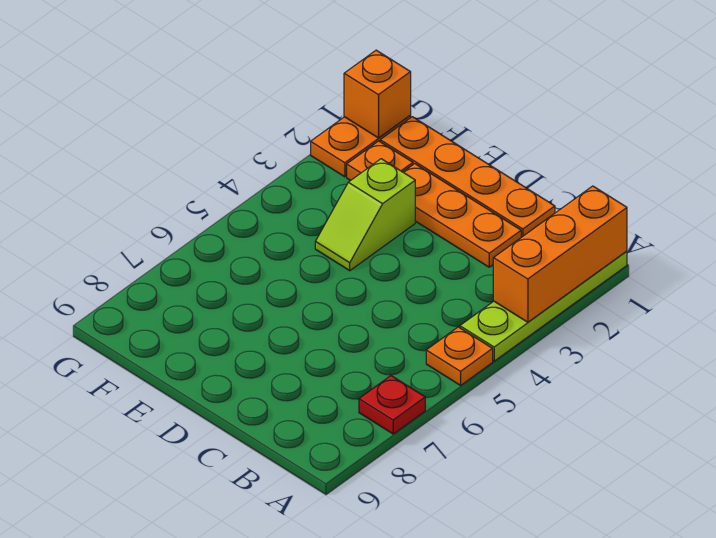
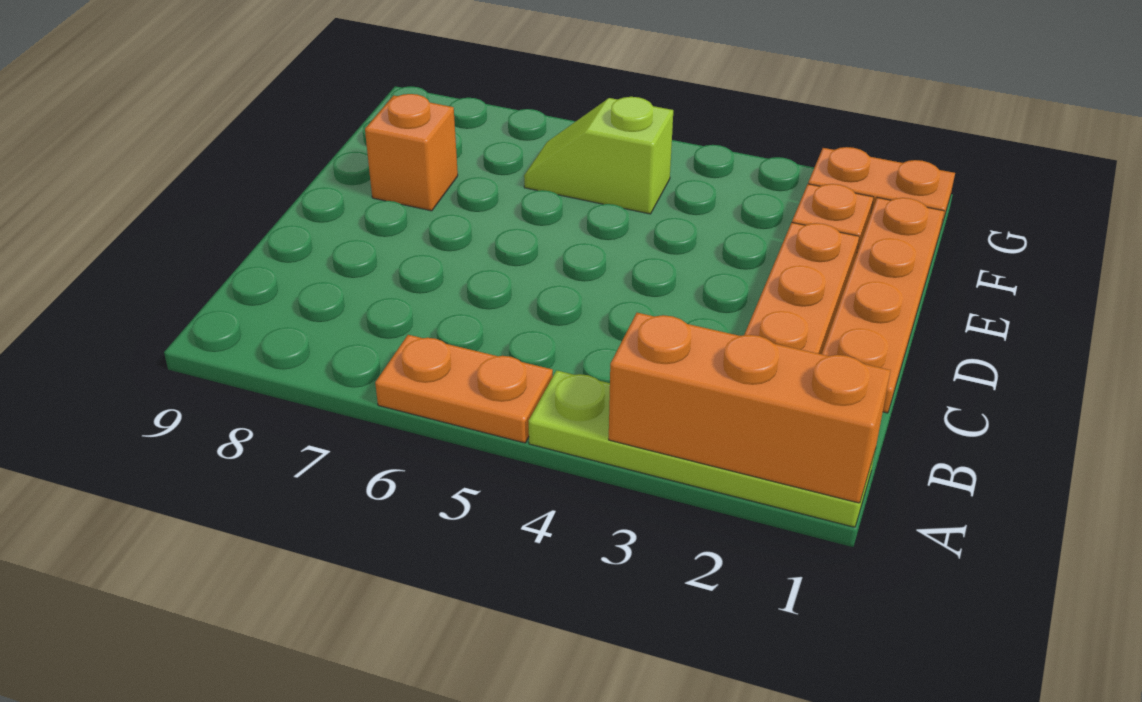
orange 1x1 plate [426,327,493,385] -> orange 1x2 plate [375,335,553,443]
red 1x1 plate [359,376,425,434] -> none
lime 1x2 slope [315,159,415,271] -> lime 1x2 slope moved to [524,97,673,214]
orange 1x1 brick [344,50,411,138] -> orange 1x1 brick moved to [365,94,458,211]

